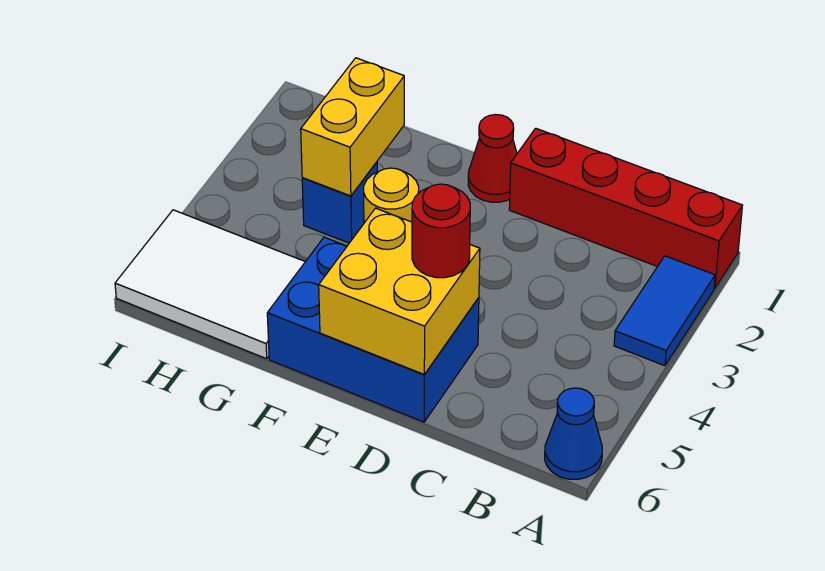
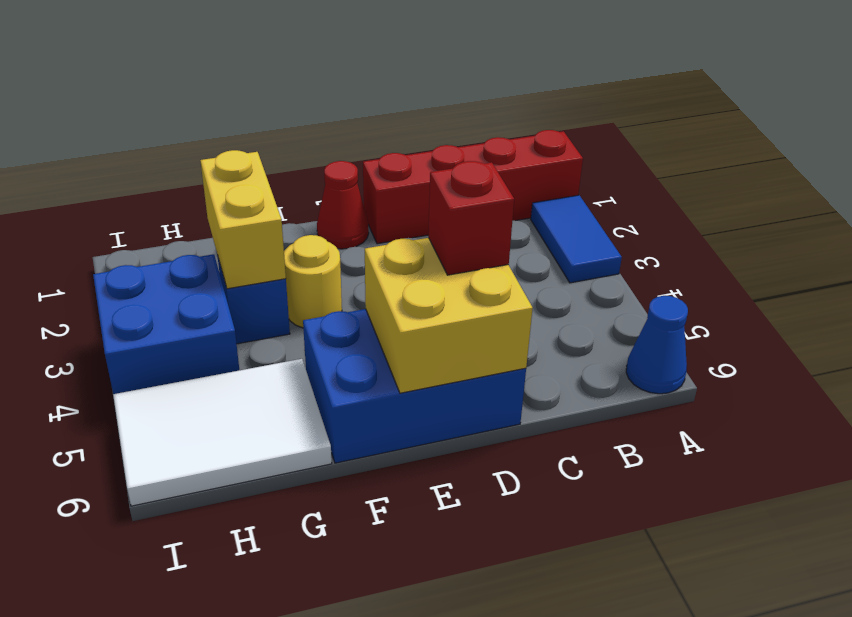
red 1x1 round brick [412,184,470,278] -> red 1x1 brick [428,161,514,275]
none -> blue 2x2 brick [93,254,239,394]

